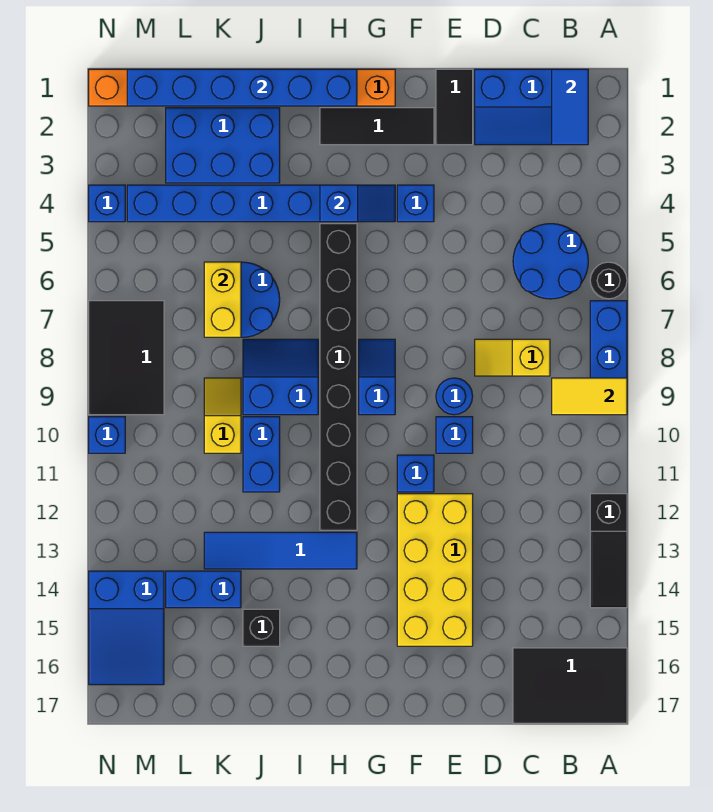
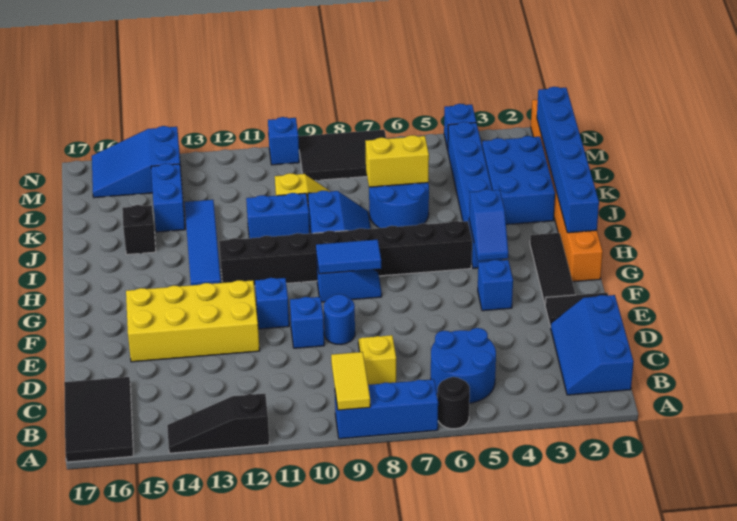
blue 1x2 tile [552,69,588,145] -> blue 1x2 tile moved to [316,240,381,274]

